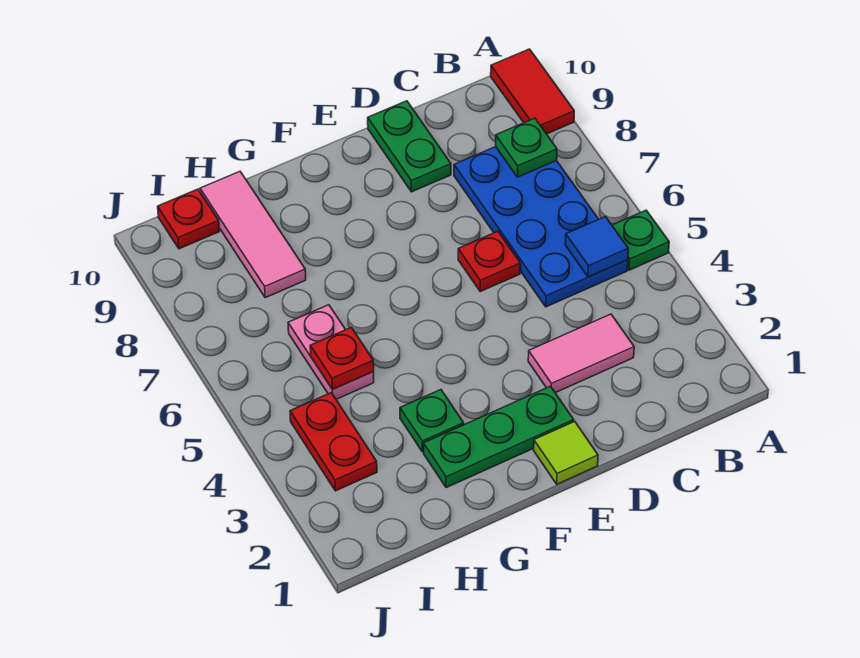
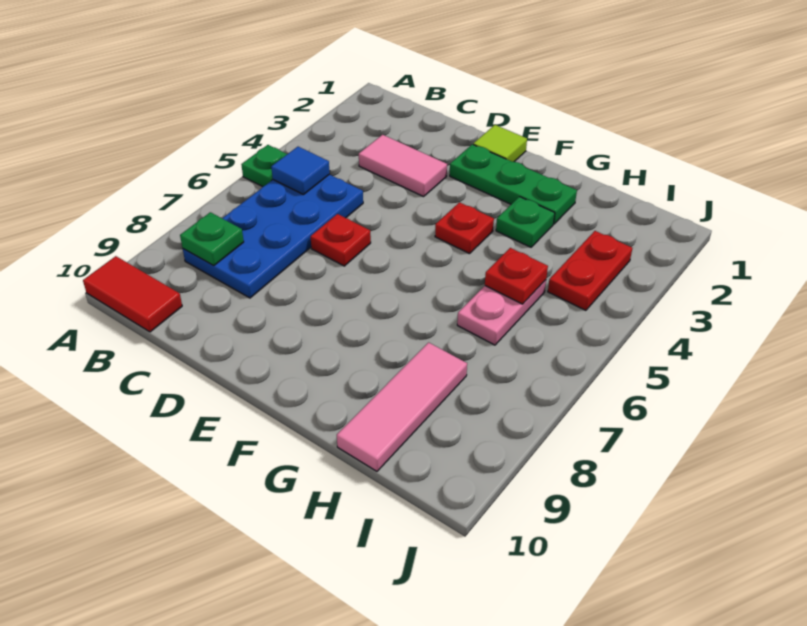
red 1x2 tile [491,49,574,134] -> red 1x2 tile turned to [83,256,182,332]
green 1x2 plate [368,101,451,192] -> none
red 1x1 plate [158,189,219,249] -> red 1x1 plate moved to [435,202,494,254]

